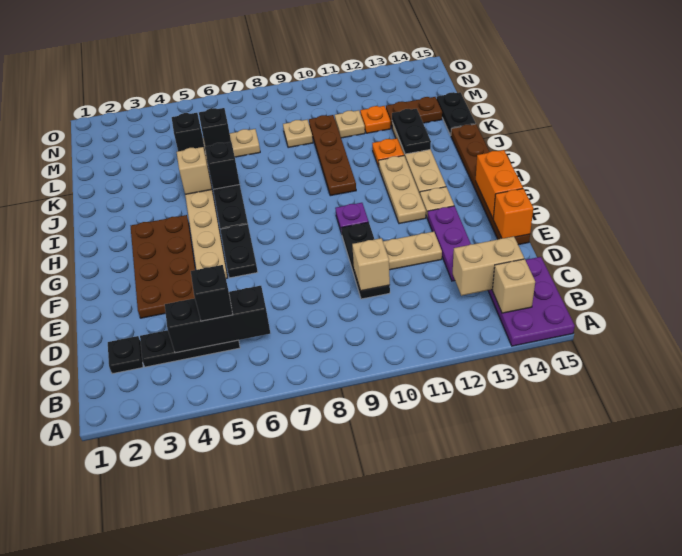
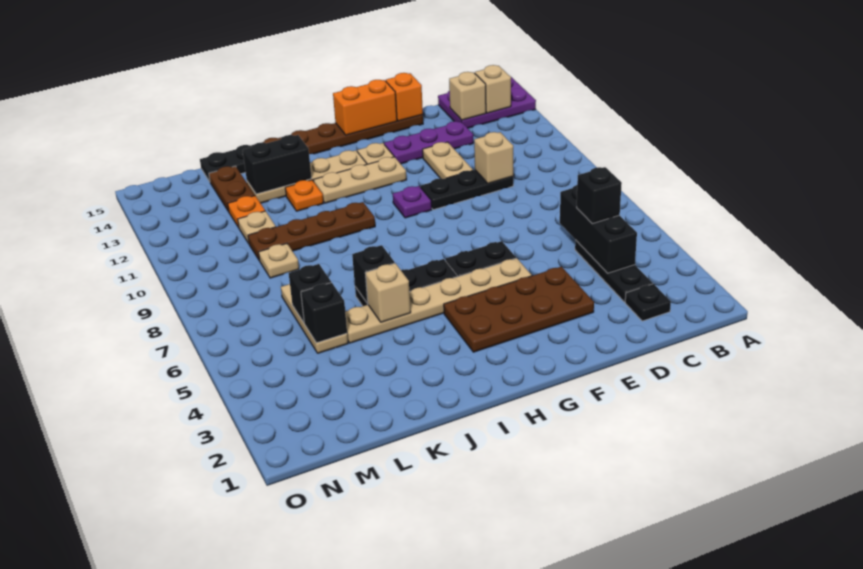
tan 1x2 brick [453,236,524,296] -> tan 1x1 brick [449,72,486,120]
black 1x2 plate [392,109,431,154] -> black 1x2 brick [243,135,311,194]

